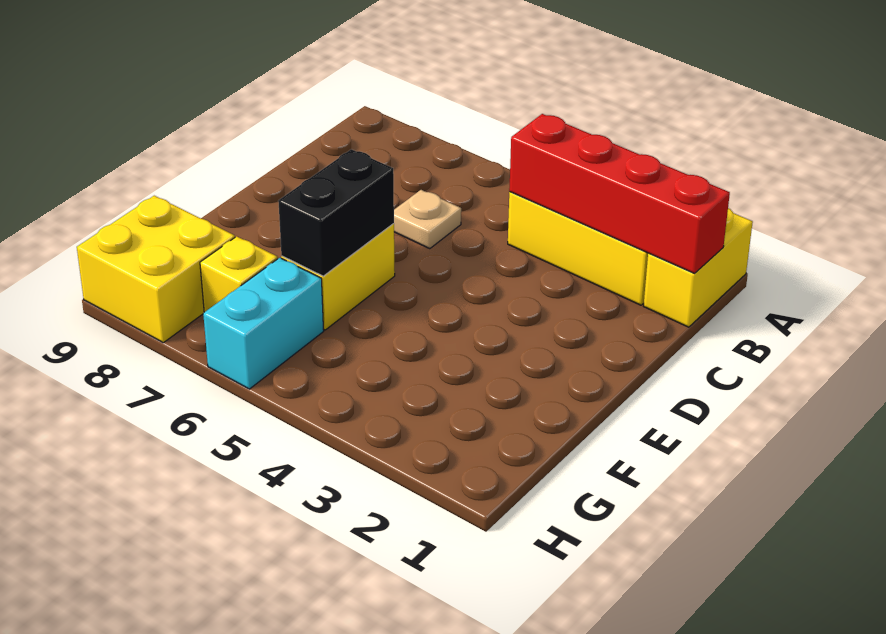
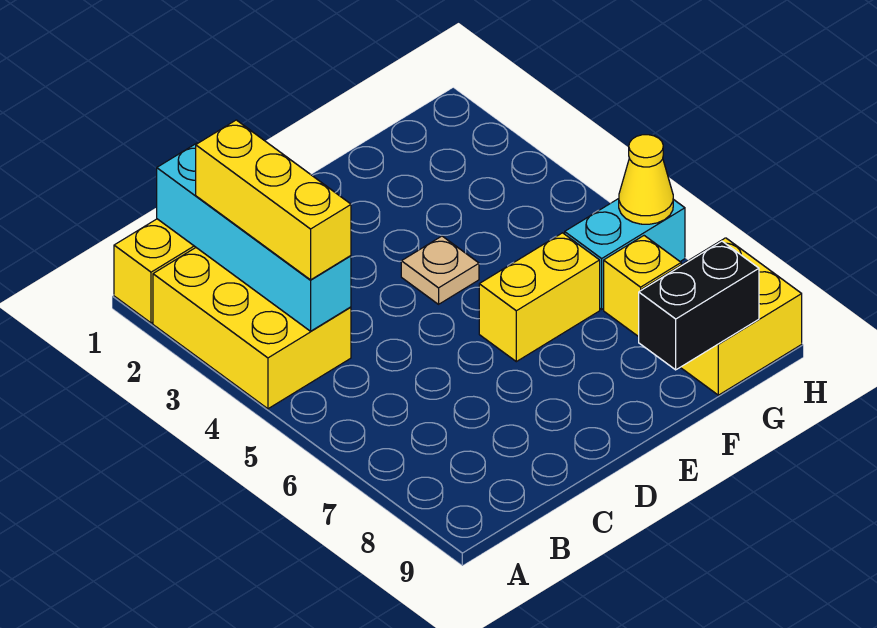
red 1x4 brick [509,114,730,273] -> cyan 1x4 brick [157,143,351,331]
none -> yellow 1x3 brick [196,120,351,280]
tan 1x1 plate [394,190,461,249] -> tan 1x1 plate moved to [401,236,479,304]
black 1x2 brick [278,149,394,276] -> black 1x2 brick moved to [639,241,759,370]
none -> yellow 1x1 cone [619,135,673,224]

